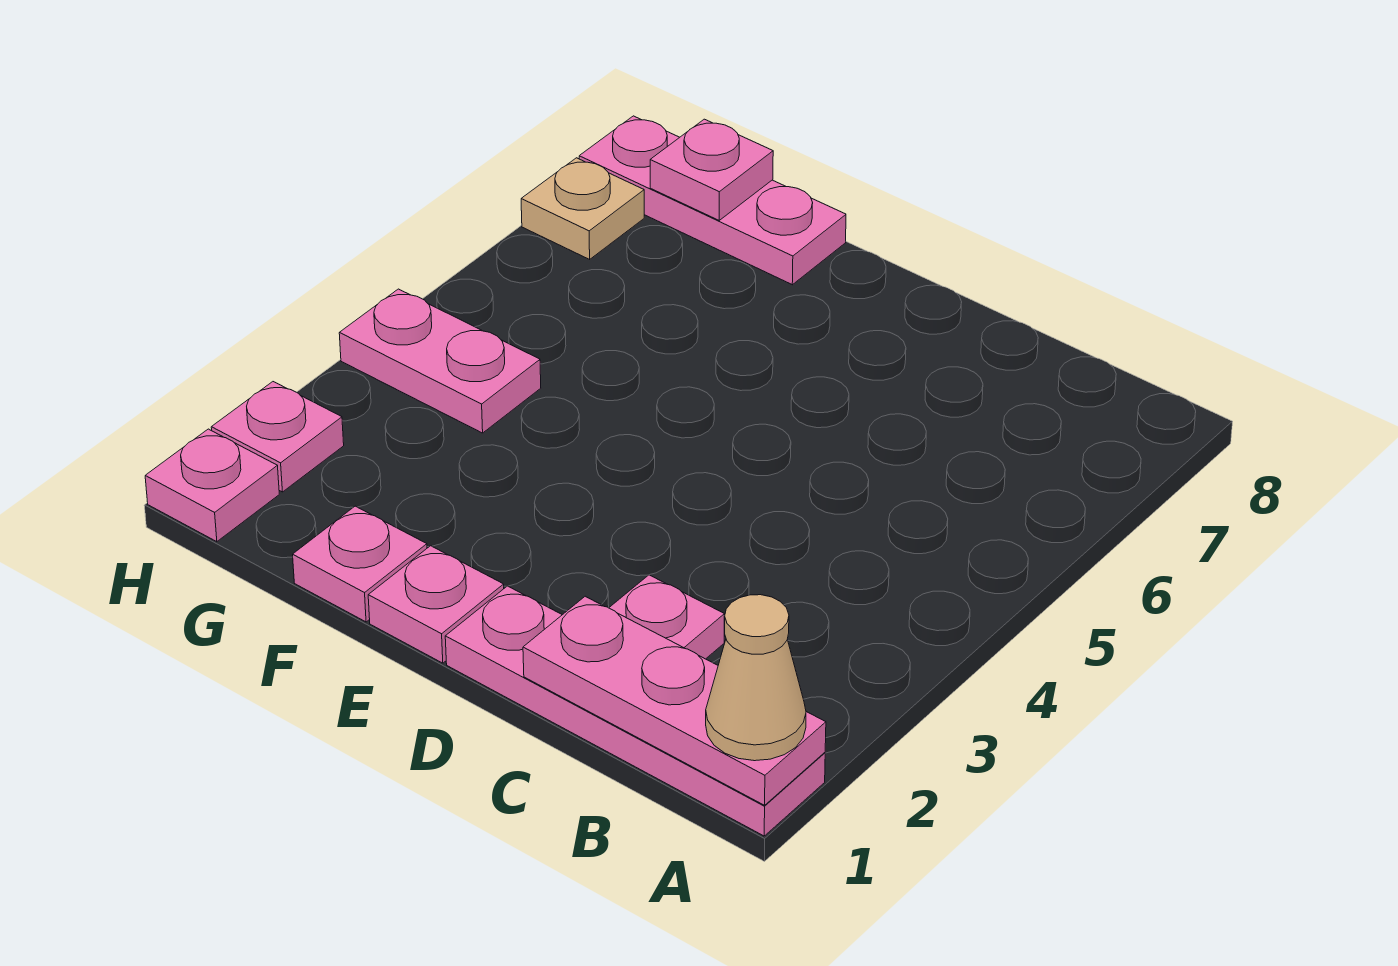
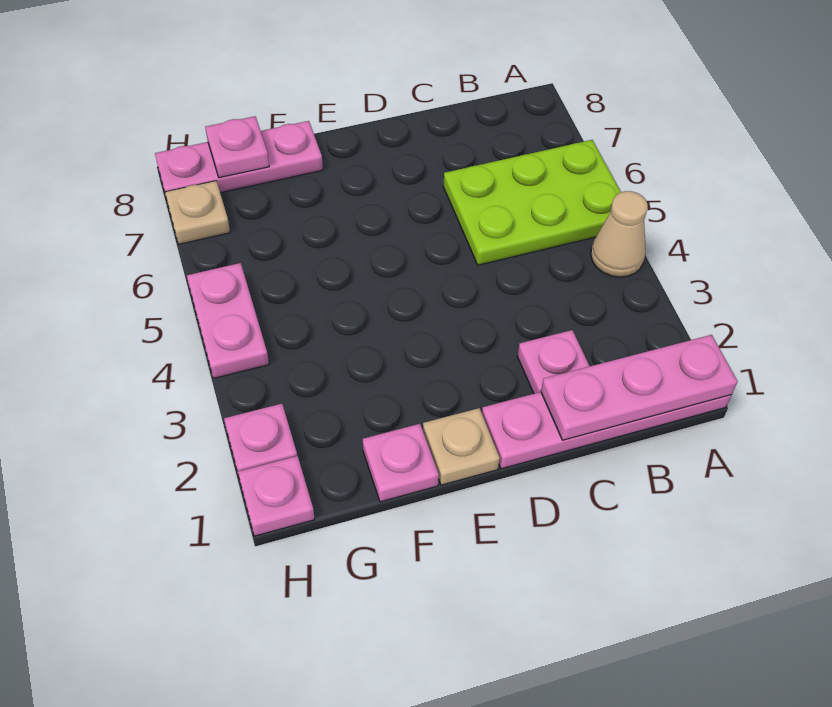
tan 1x1 cone [706,595,806,761] -> tan 1x1 cone moved to [591,191,648,277]
none -> lime 2x3 plate [443,140,621,265]
pink 1x1 plate [368,546,504,663] -> tan 1x1 plate [423,408,500,485]
pink 1x2 plate [339,289,541,433] -> pink 1x2 plate turned to [187,263,269,378]

